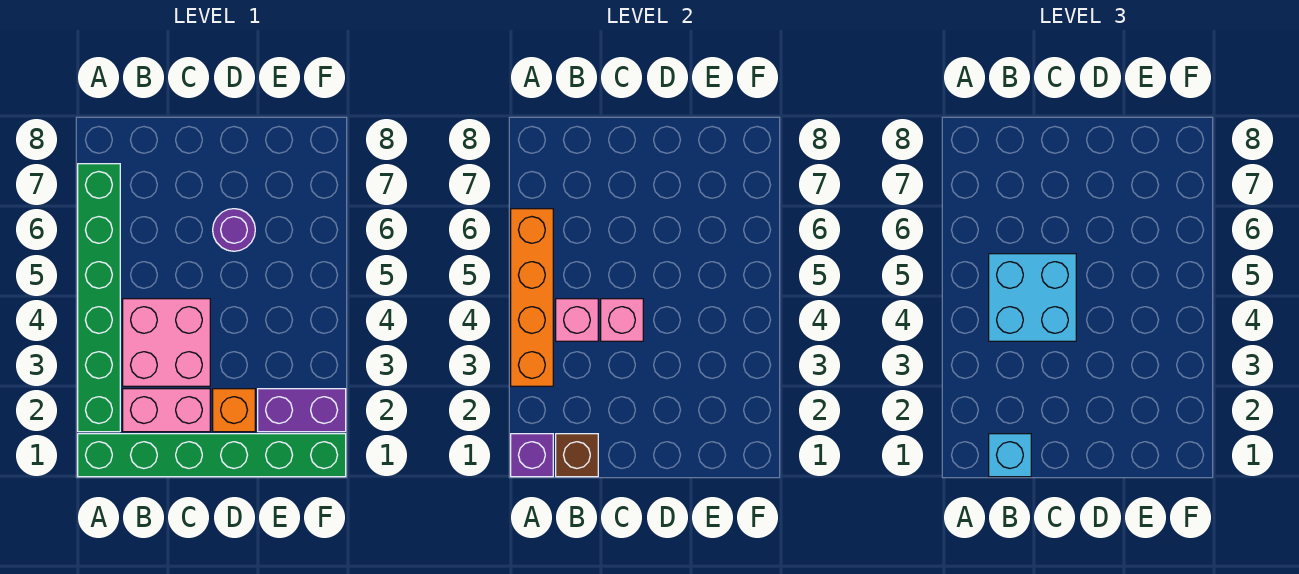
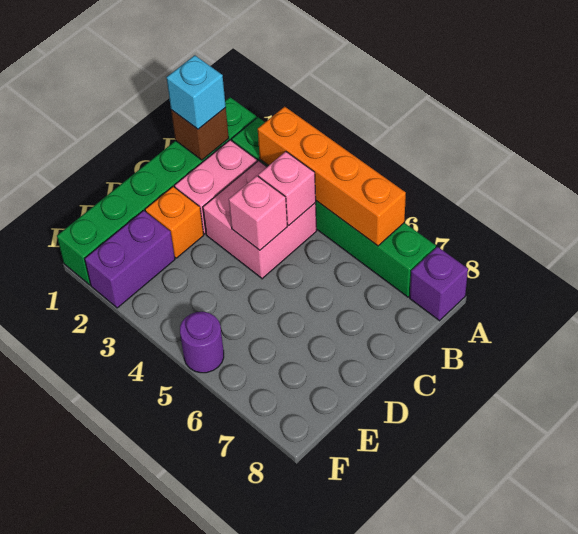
purple 1x1 brick [511,434,553,477] -> purple 1x1 brick moved to [410,247,468,321]
cyan 2x2 brick [989,254,1076,341] -> none
purple 1x1 round brick [213,209,255,251] -> purple 1x1 round brick moved to [180,312,224,373]

